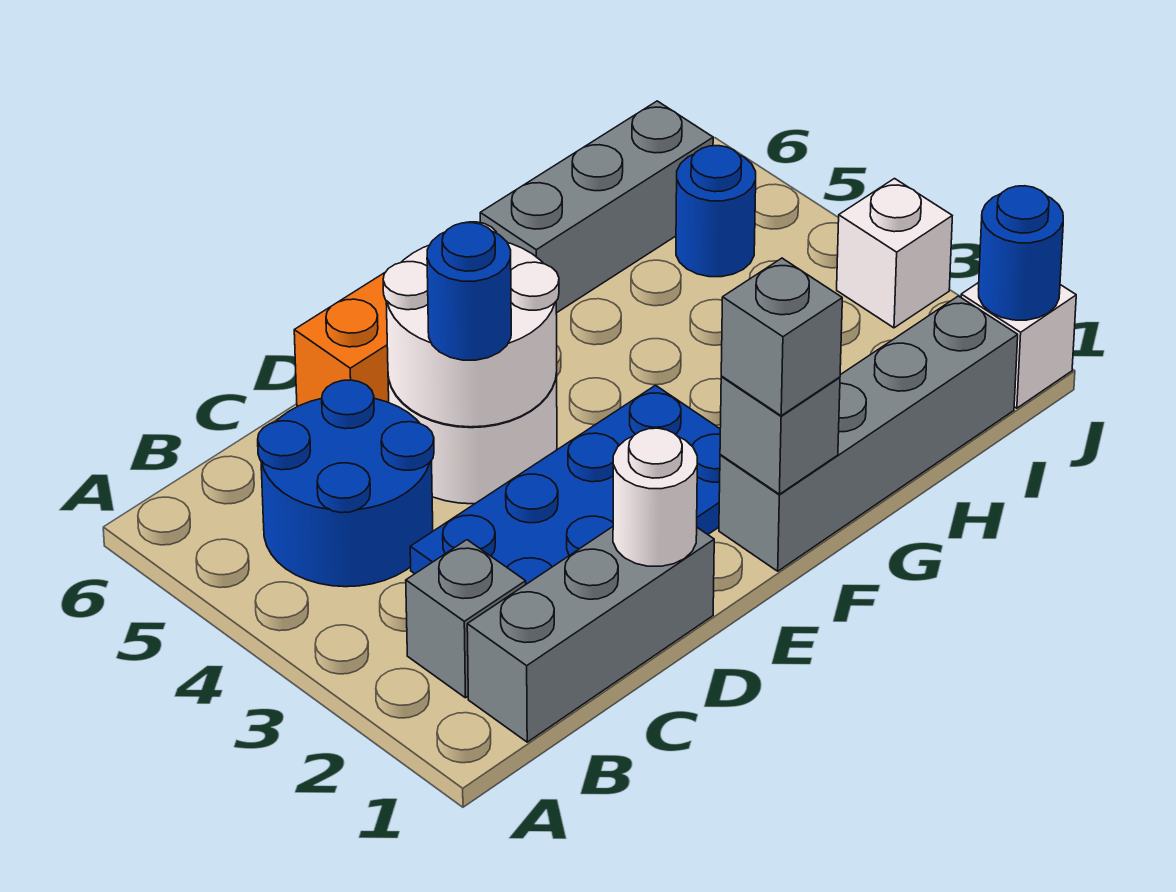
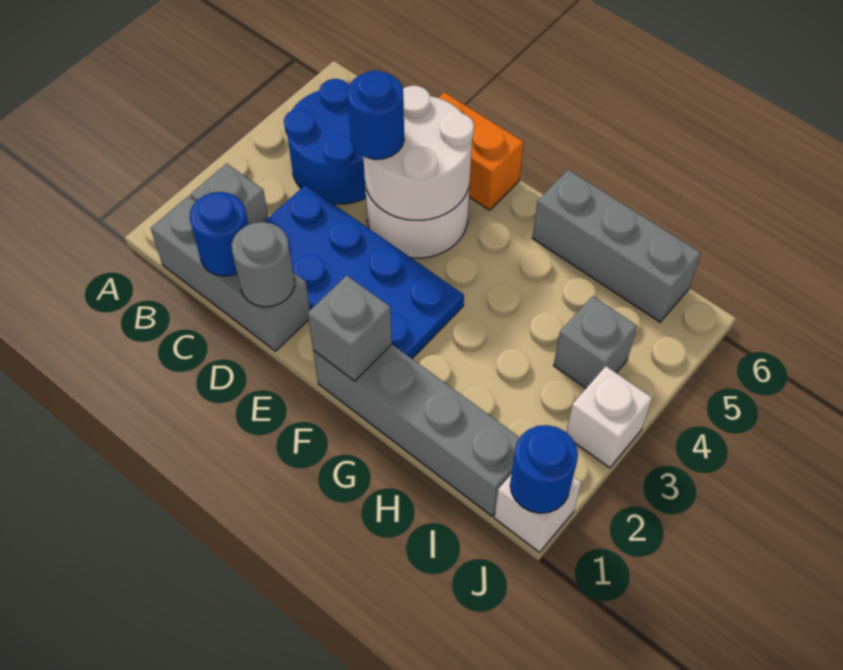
white 1x1 round brick [613,428,697,566] -> grey 1x1 round brick [232,222,294,307]
grey 1x1 brick [721,258,842,416] -> grey 1x1 brick moved to [554,296,637,388]
blue 1x1 round brick [676,146,756,277] -> blue 1x1 round brick moved to [190,192,248,276]

